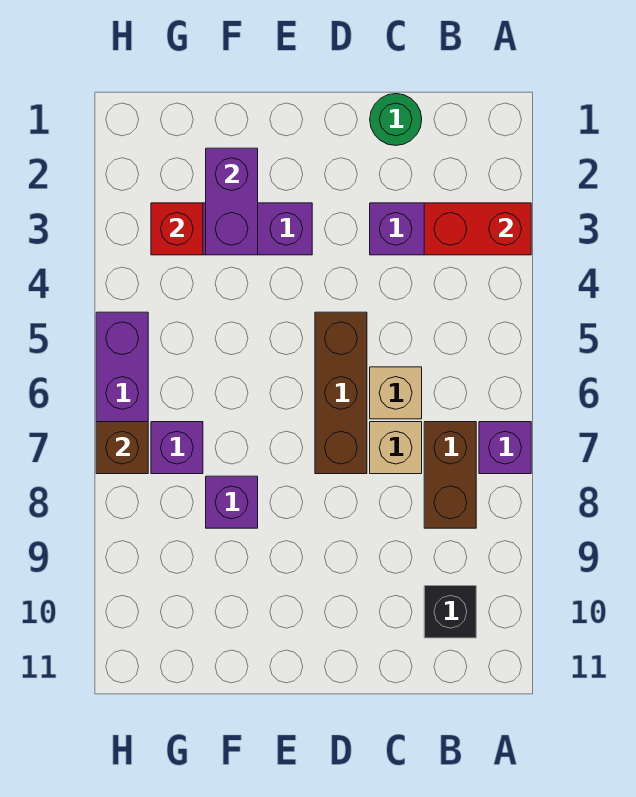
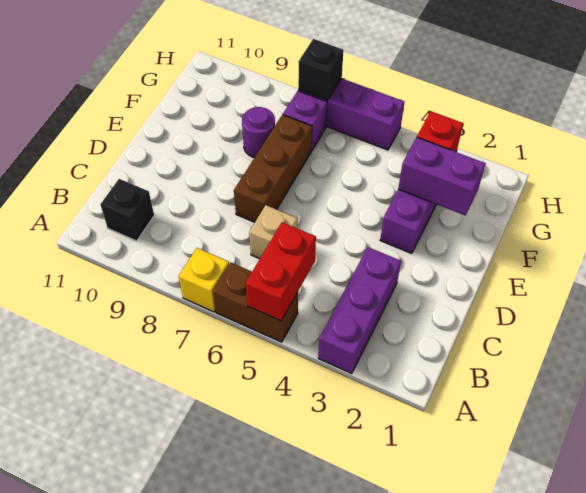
red 1x2 brick [424,203,531,255] -> red 1x2 brick moved to [246,222,316,321]
purple 1x1 brick [479,422,531,474] -> yellow 1x1 brick [179,248,229,312]
brown 1x2 brick [424,422,476,528] -> brown 1x2 brick moved to [213,262,298,342]
green 1x1 round brick [370,94,422,146] -> none
tan 1x1 brick [370,422,422,474] -> none
brown 1x3 brick [315,312,367,474] -> brown 1x3 brick turned to [234,115,312,222]
purple 1x1 brick [206,476,258,528] -> purple 1x1 round brick [242,107,275,158]
brown 1x1 brick [96,422,148,474] -> black 1x1 brick [298,39,344,100]

